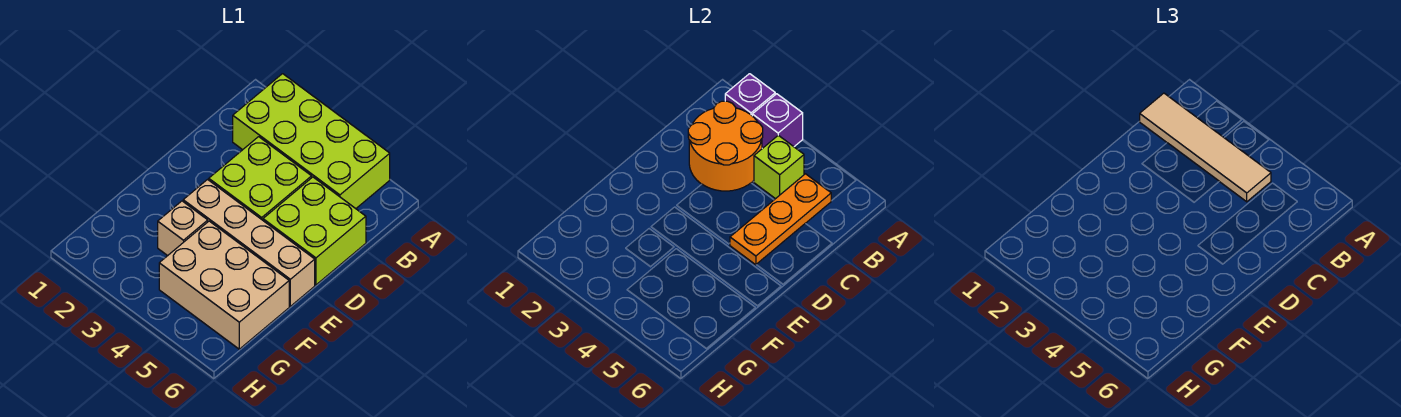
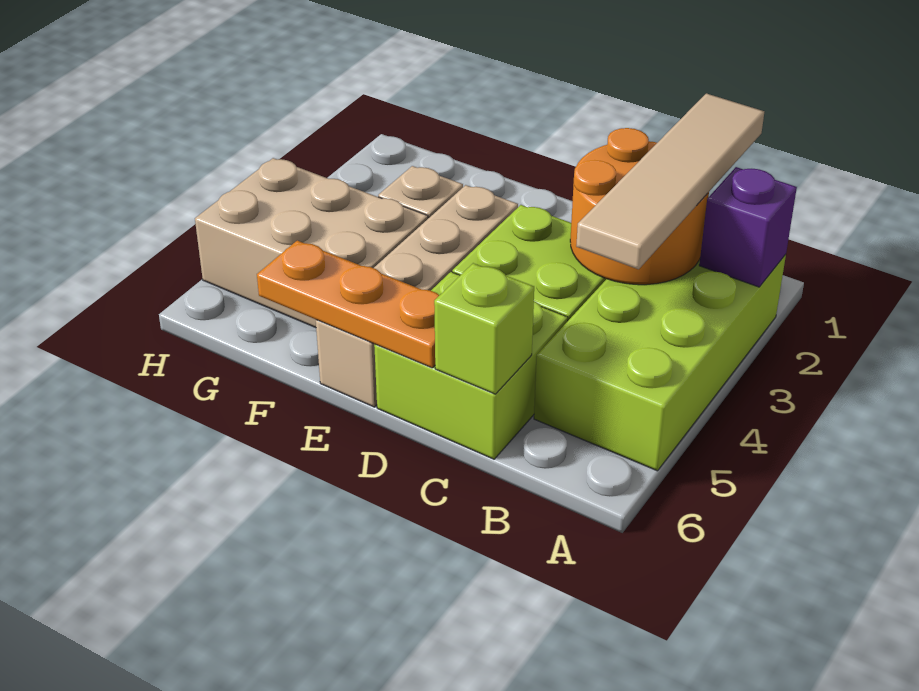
purple 1x1 brick [752,94,803,148] -> none
lime 1x1 brick [754,135,804,199] -> lime 1x1 brick moved to [434,263,534,394]
orange 1x3 plate [730,174,831,265] -> orange 1x3 plate moved to [257,241,439,368]
tan 2x3 brick [159,221,289,349] -> tan 2x3 brick turned to [195,158,428,328]

